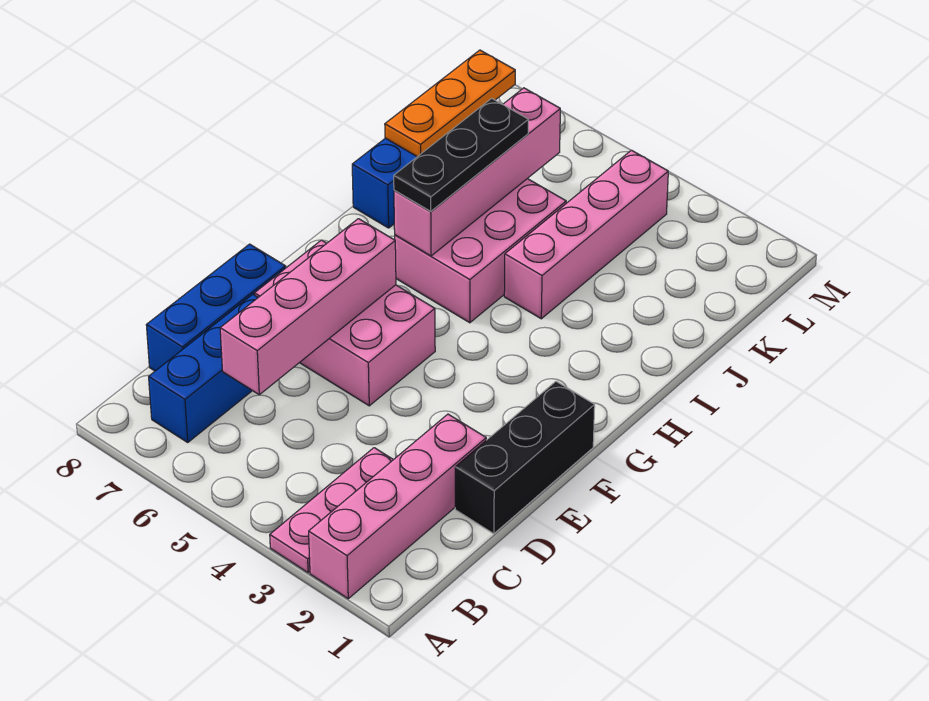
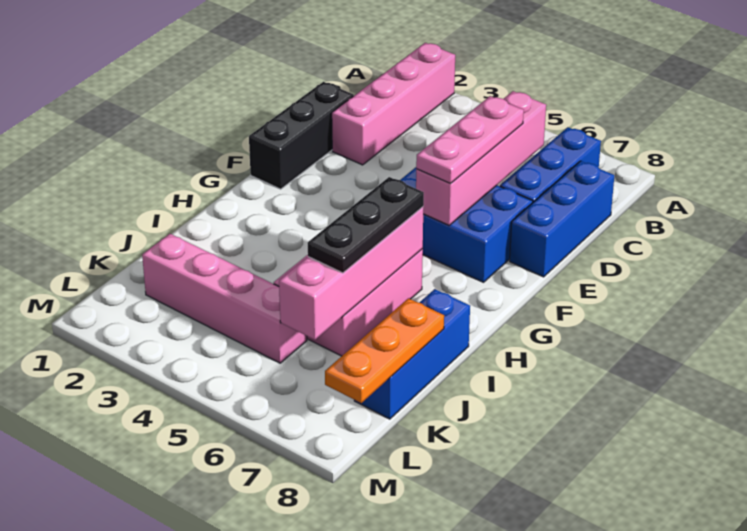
pink 1x3 plate [270,448,393,573] -> pink 1x3 plate moved to [416,96,524,183]
pink 2x3 brick [255,240,435,406] -> blue 2x3 brick [401,168,533,282]
pink 1x4 brick [504,150,668,319] -> pink 1x4 brick turned to [142,234,307,363]

